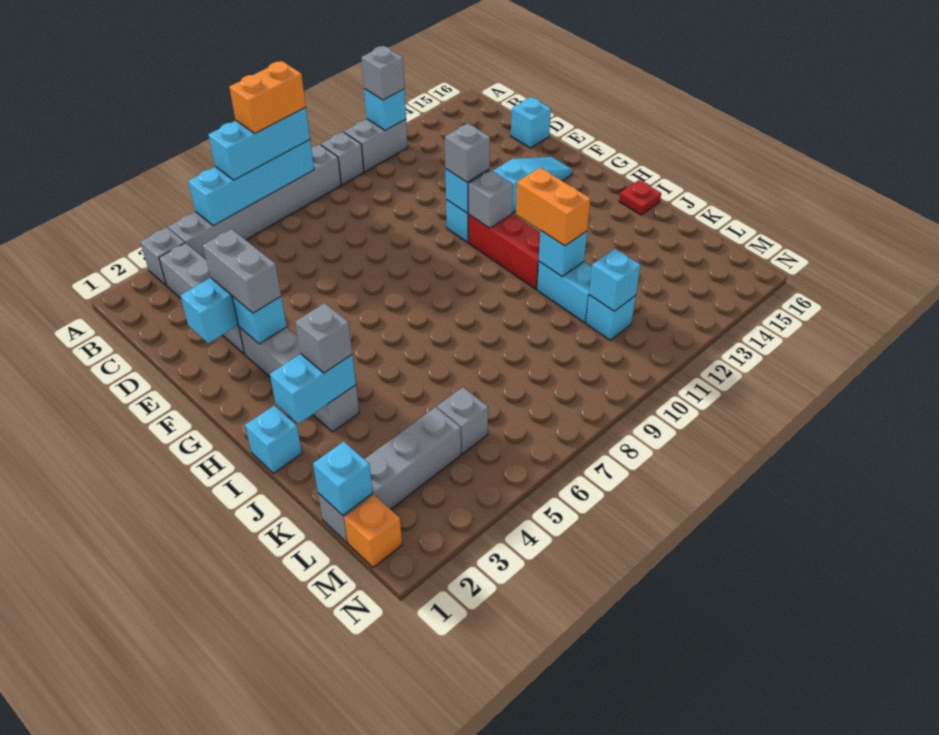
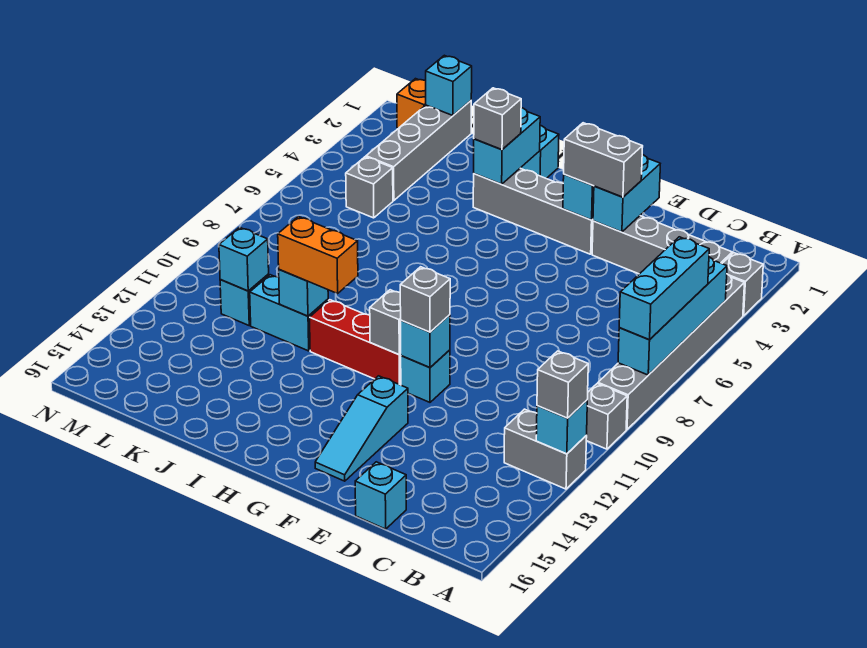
orange 1x2 brick [229,61,306,133] -> none
grey 1x2 brick [344,119,408,172] -> grey 1x2 brick turned to [504,409,587,489]
red 1x1 plate [619,180,661,215] -> none

